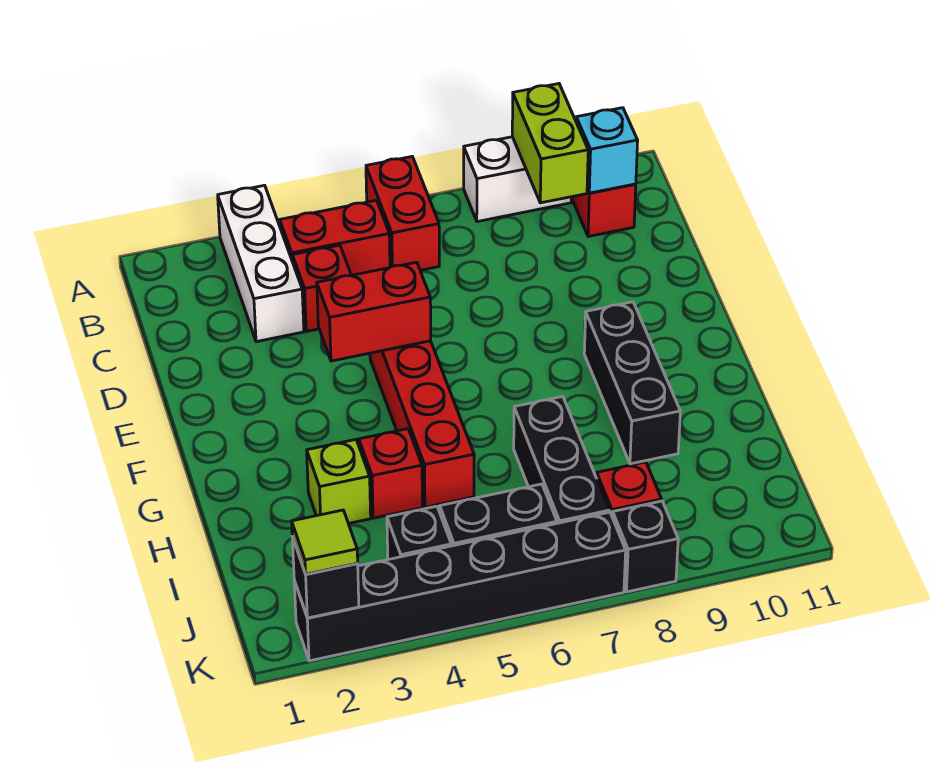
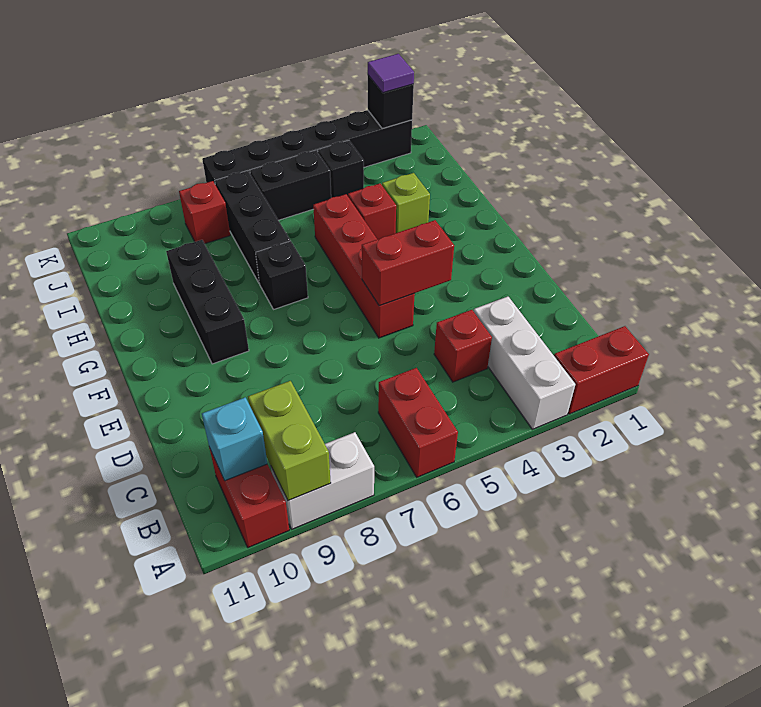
red 1x2 brick [280,200,390,275] -> red 1x2 brick moved to [554,326,649,414]
lime 1x1 tile [292,510,358,574] -> purple 1x1 tile [368,54,414,93]
black 1x1 brick [613,501,678,592] -> black 1x1 brick moved to [256,241,308,309]

